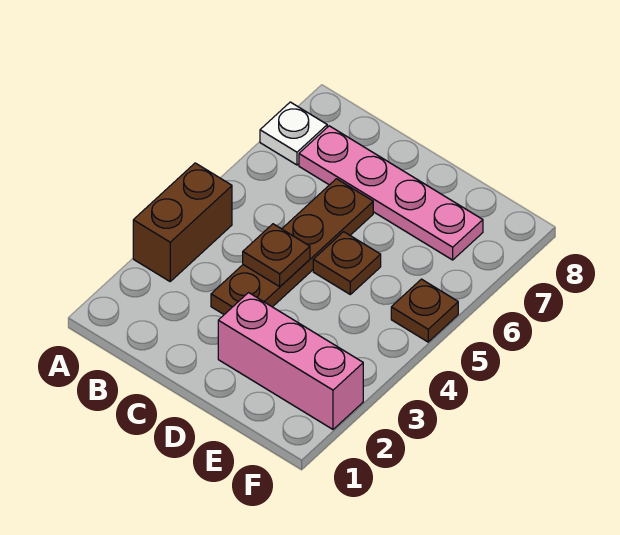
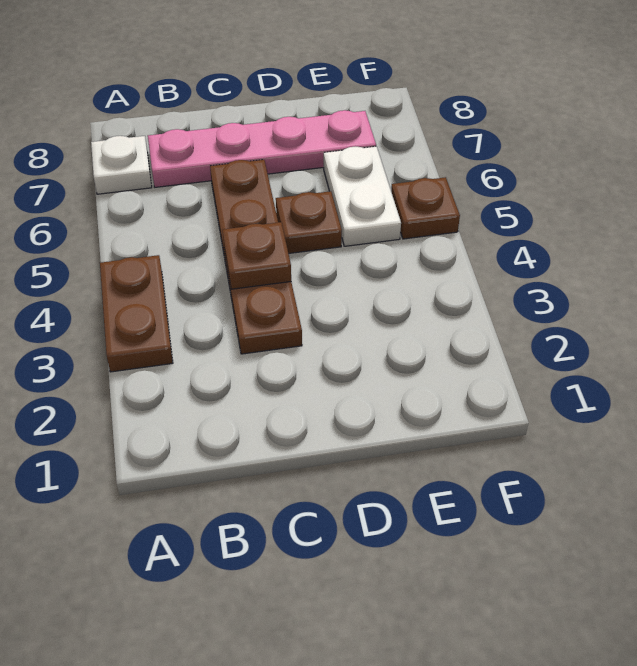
brown 1x2 brick [133,163,232,281] -> brown 1x2 plate [100,255,173,372]
pink 1x3 brick [218,293,363,429] -> none
none -> white 1x2 plate [324,146,401,246]

